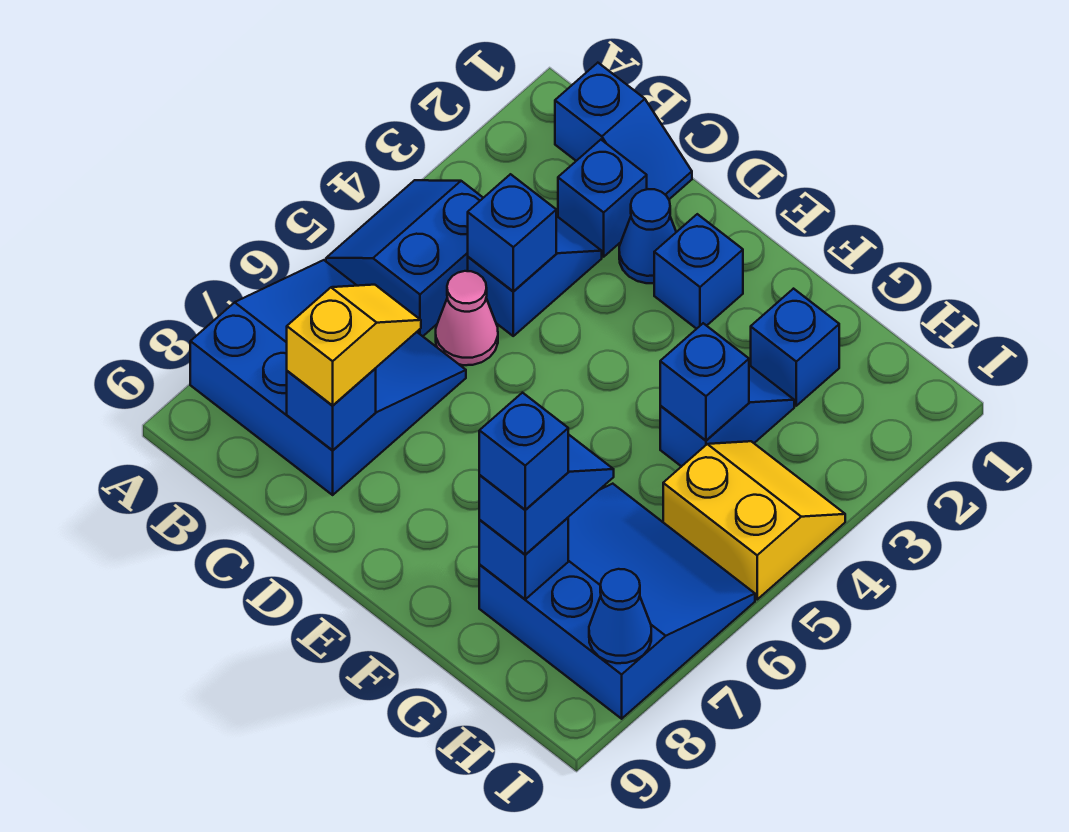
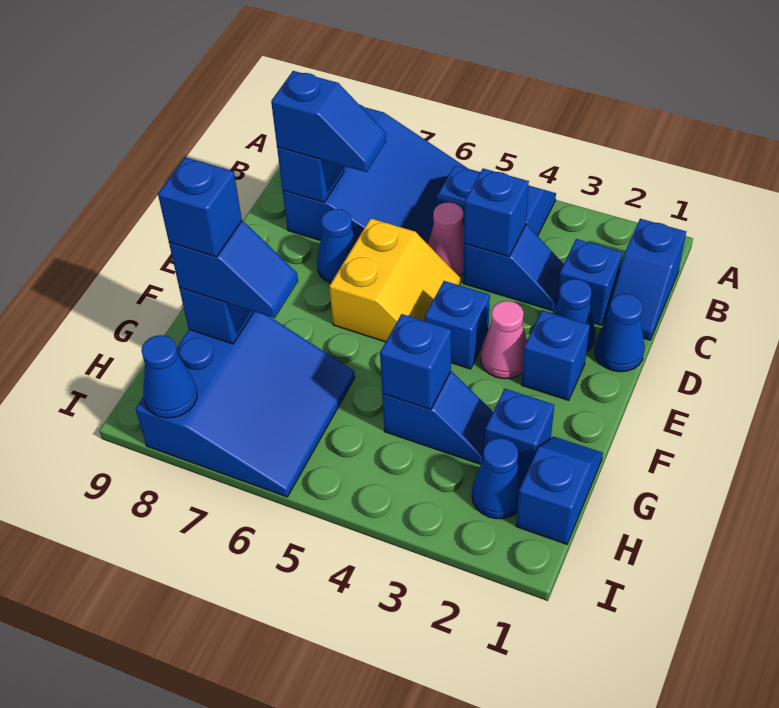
yellow 1x2 slope [287,285,421,405] -> blue 1x2 slope [271,71,386,172]
none -> blue 1x1 cone [595,294,645,372]
none -> blue 1x1 cone [317,209,356,283]
none -> pink 1x1 cone [480,301,527,379]
none -> blue 1x1 brick [425,281,490,369]
none -> blue 1x2 slope [516,437,603,544]
none -> blue 1x1 cone [472,438,523,519]
yellow 2x2 slope [663,441,845,599] -> yellow 2x2 slope moved to [329,218,460,342]

